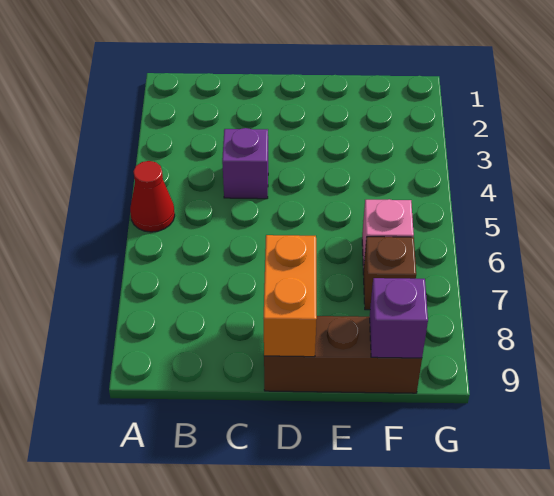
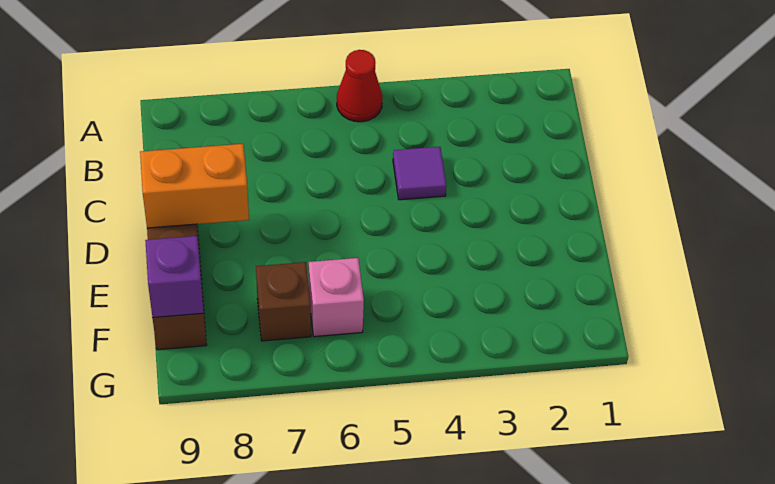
purple 1x1 brick [222,128,268,199] -> purple 1x1 tile [393,147,446,200]

